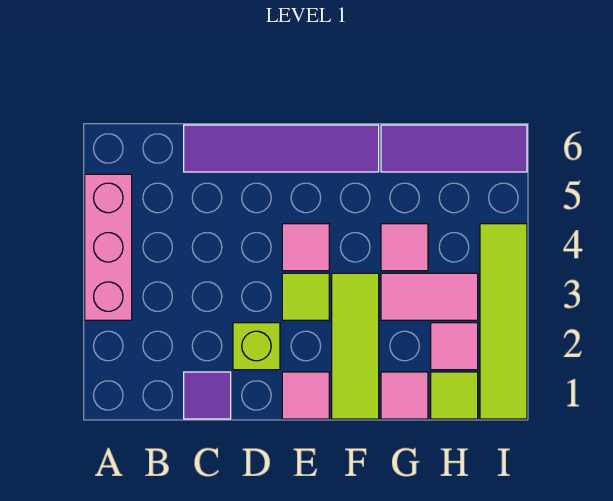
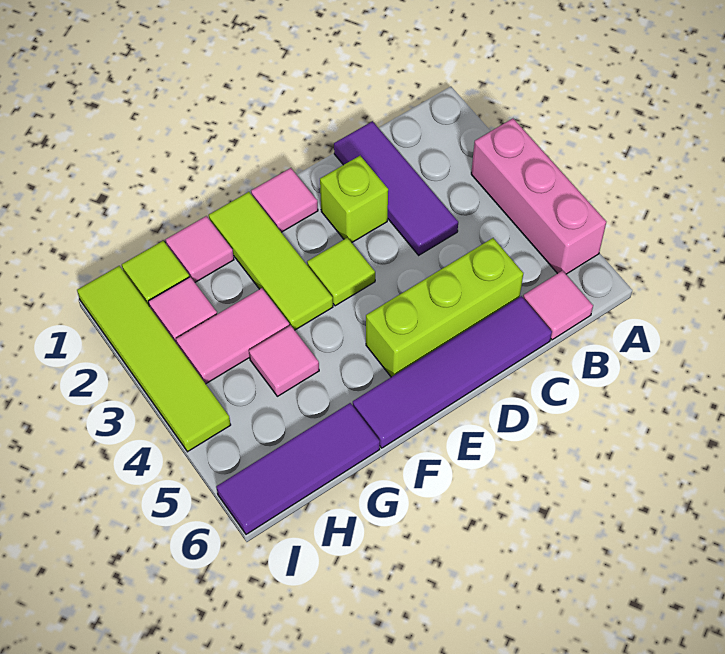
purple 1x1 tile [184,372,231,419] -> purple 1x3 tile [334,121,458,255]
none -> lime 1x3 brick [366,238,523,377]
pink 1x1 tile [282,224,329,271] -> pink 1x1 tile moved to [523,270,593,340]

